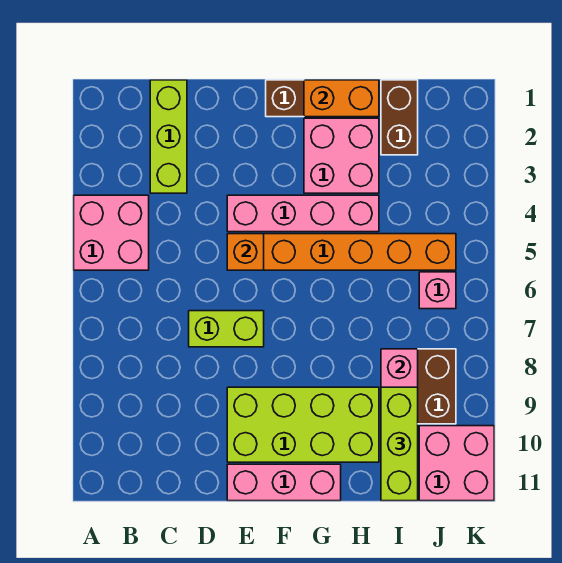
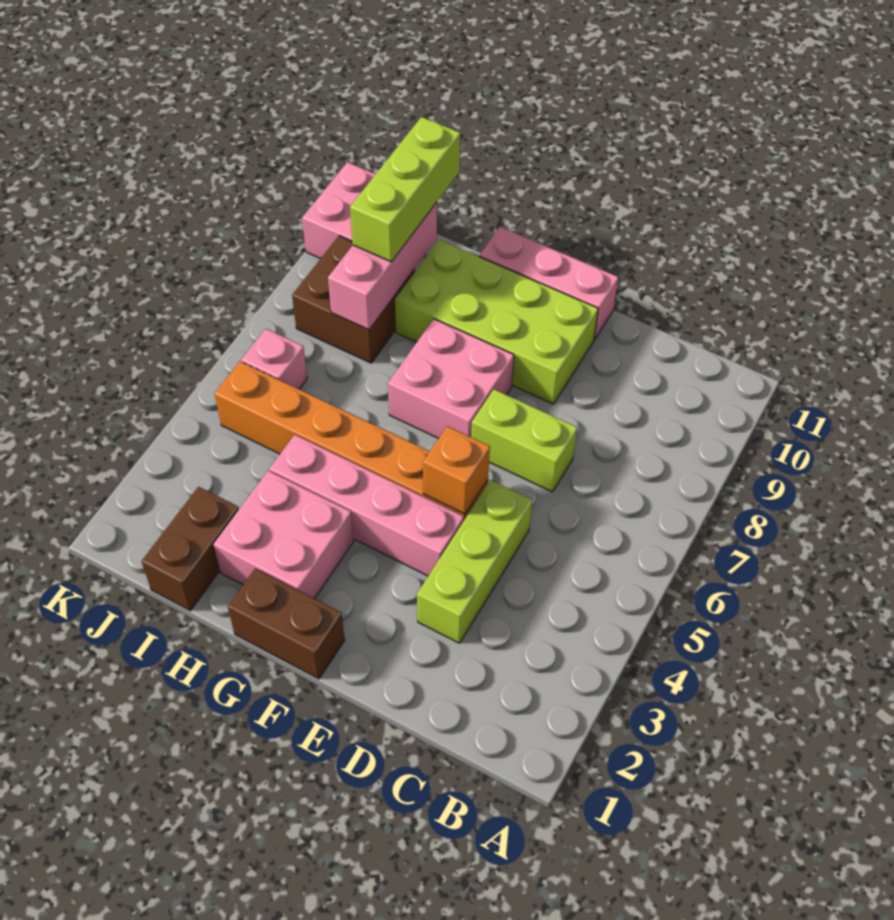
pink 2x2 brick [74,195,149,270] -> pink 2x2 brick moved to [388,319,514,438]
lime 1x3 brick [150,80,187,193] -> lime 1x3 brick moved to [417,480,532,643]
orange 1x2 brick [304,80,379,117] -> none

